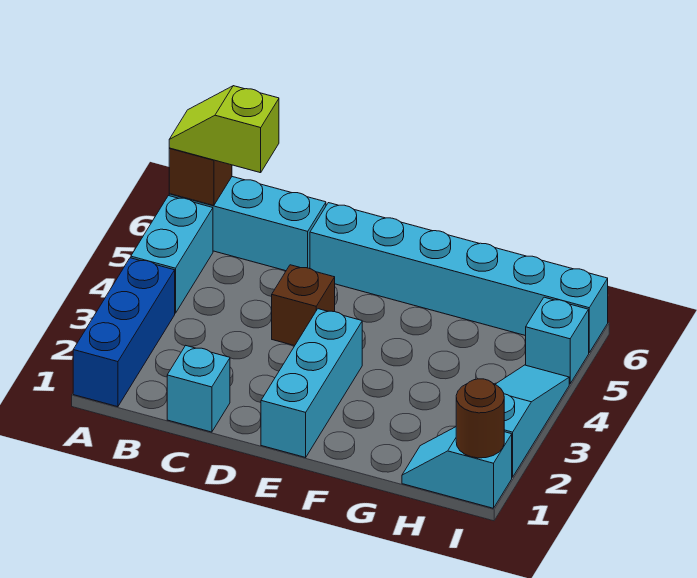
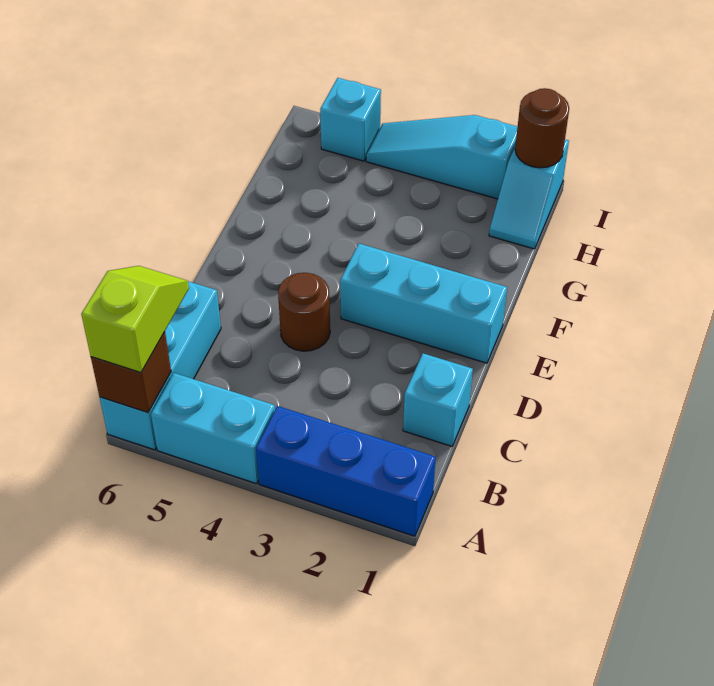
lime 1x2 slope [169,86,279,173] -> lime 1x2 slope turned to [81,266,189,373]
brown 1x1 brick [272,265,335,346] -> brown 1x1 round brick [278,273,330,351]
cyan 1x6 brick [310,203,608,352] -> none

